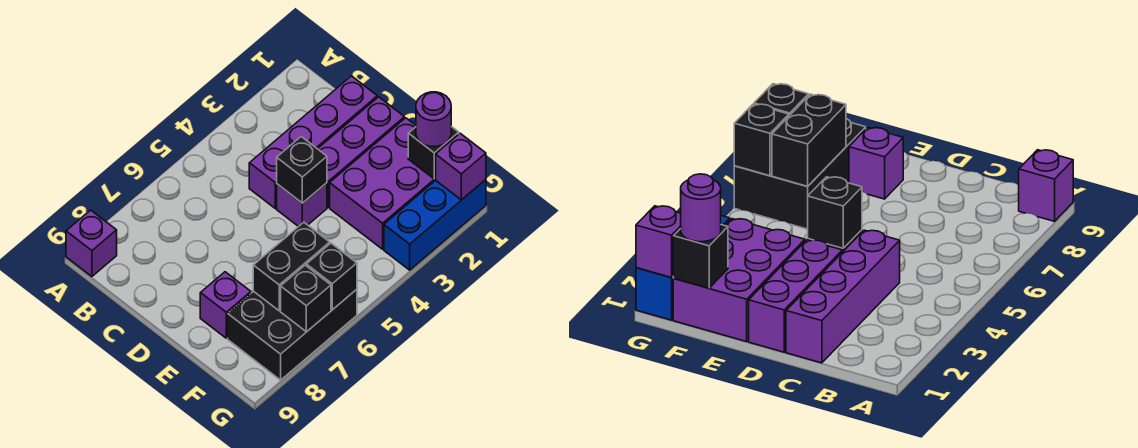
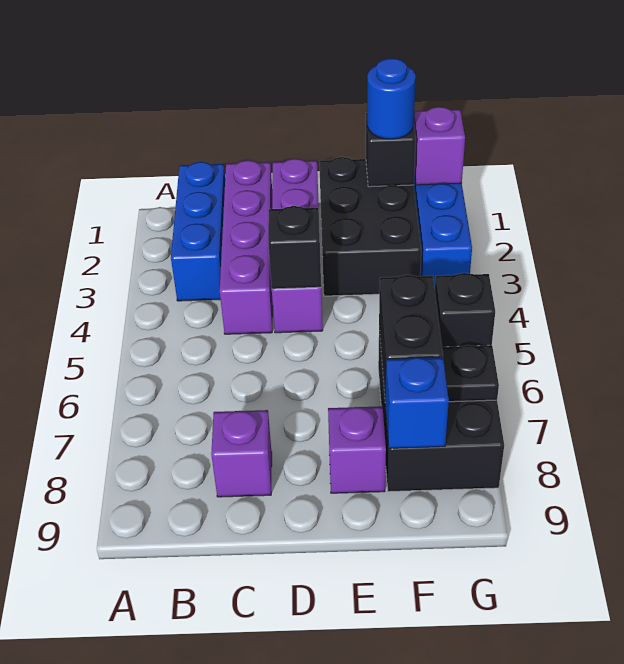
purple 1x1 brick [66,210,117,277] -> purple 1x1 brick moved to [211,410,272,497]
none -> blue 1x3 brick [171,162,225,301]
purple 2x3 brick [330,118,436,249] -> black 2x3 brick [319,157,421,296]
purple 1x1 round brick [416,92,451,147] -> blue 1x1 round brick [367,58,416,139]
none -> blue 1x1 brick [385,357,449,448]
black 1x1 brick [281,265,331,332] -> black 1x1 plate [442,345,499,402]

